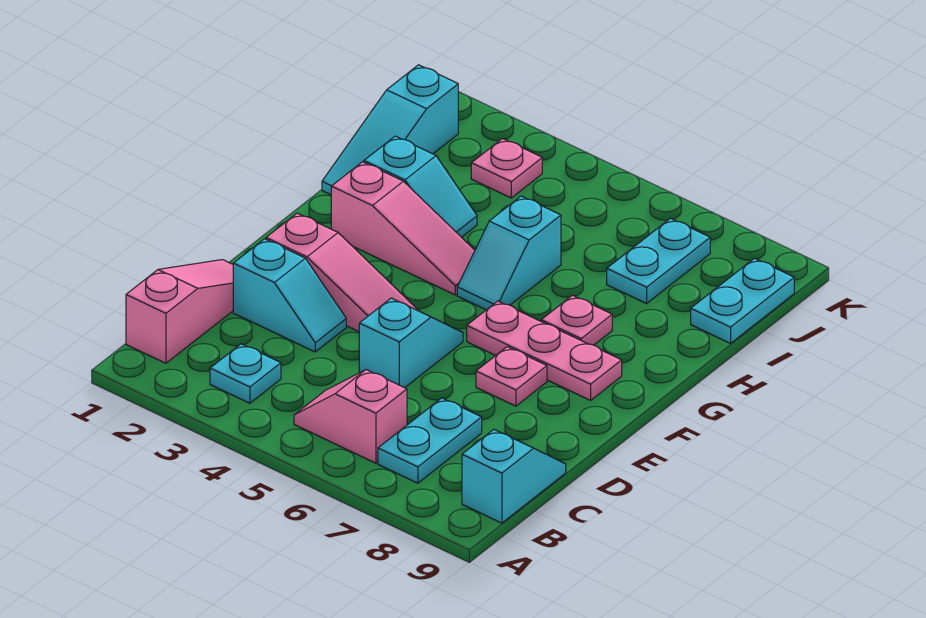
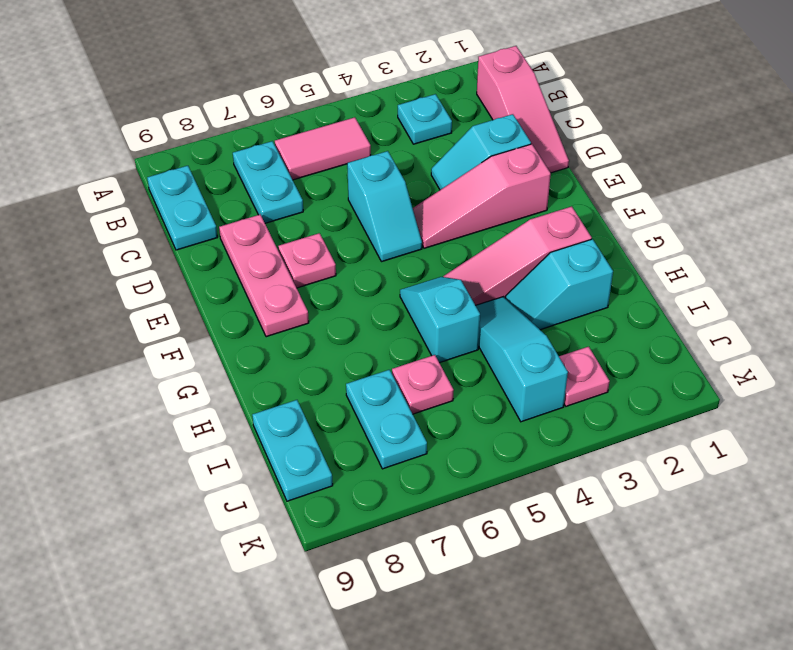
pink 1x2 slope [294,370,407,463] -> pink 1x2 tile [275,117,371,180]
cyan 1x2 slope [462,429,566,523] -> cyan 1x2 plate [147,166,218,250]
pink 1x3 plate [467,301,622,400] -> pink 1x3 plate turned to [219,215,309,337]
pink 1x1 plate [541,295,612,345] -> pink 1x1 plate moved to [392,355,454,414]
cyan 1x3 slope [322,65,458,195] -> cyan 1x3 slope moved to [476,297,568,422]

